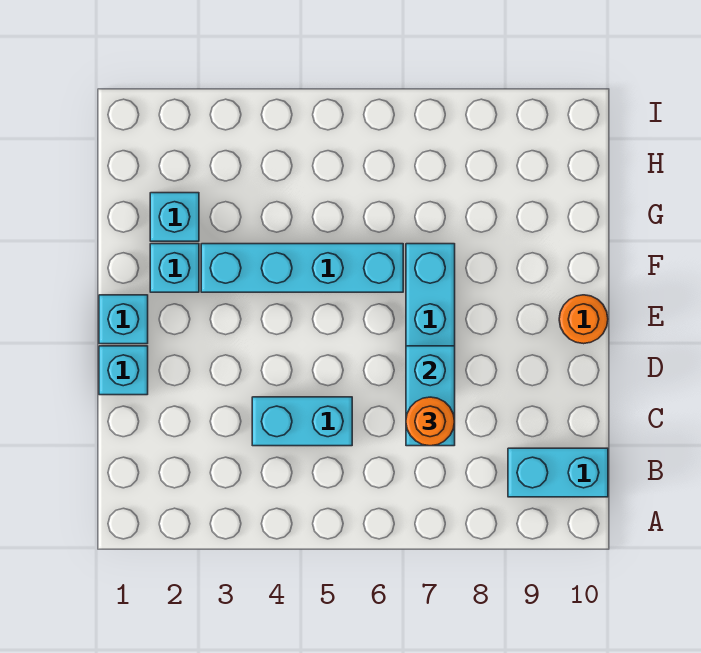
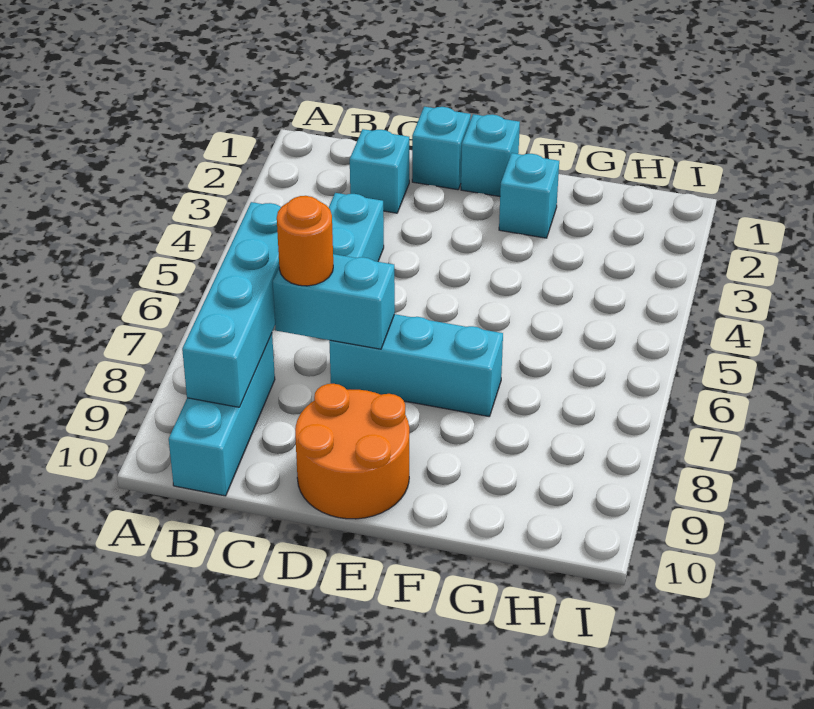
cyan 1x2 brick [508,448,608,497] -> cyan 1x3 brick [169,334,275,496]
orange 1x1 round brick [559,295,608,344] -> orange 2x2 round brick [295,384,409,519]
cyan 1x4 brick [201,244,403,292] -> cyan 1x4 brick moved to [182,202,281,407]
cyan 1x1 brick [150,193,199,241] -> cyan 1x1 brick moved to [350,129,409,213]

